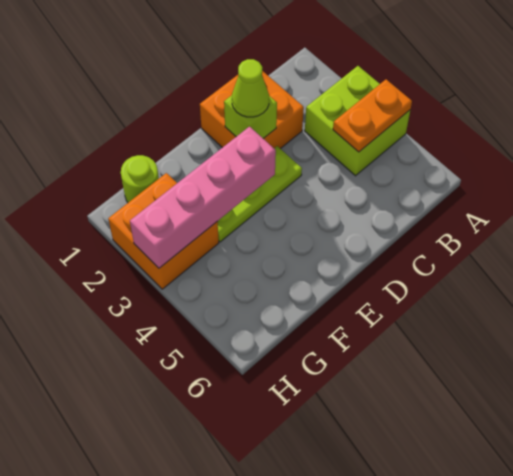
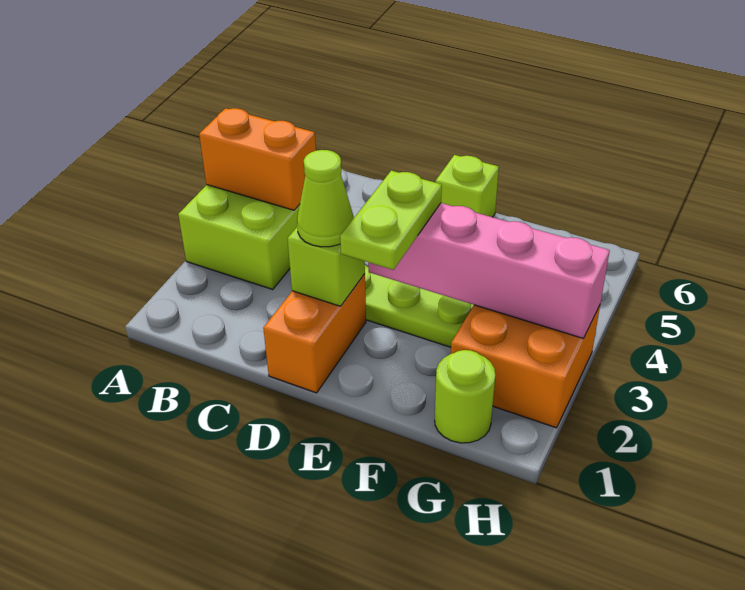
orange 1x2 plate [333,80,412,152] -> orange 1x2 brick [199,108,316,210]
orange 2x2 brick [200,71,304,149] -> orange 1x2 brick [263,274,366,393]
none -> lime 1x2 plate [340,171,442,270]
none -> lime 1x1 brick [436,155,499,217]

